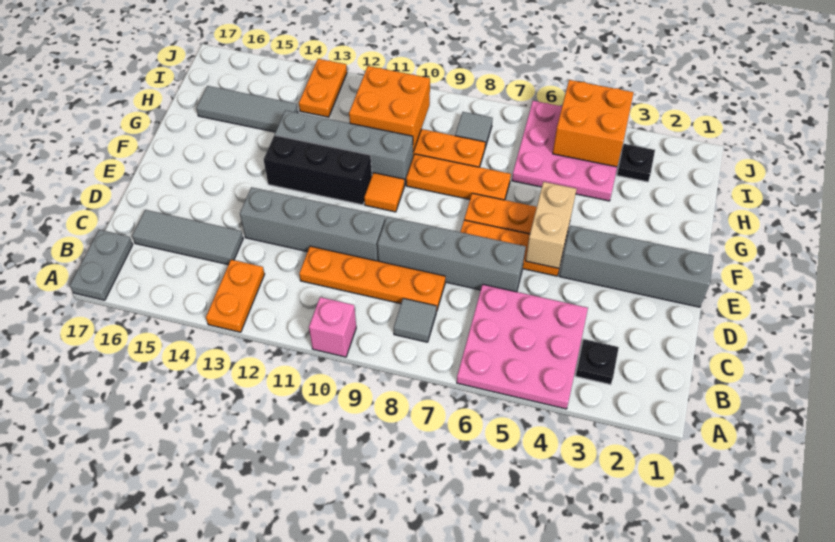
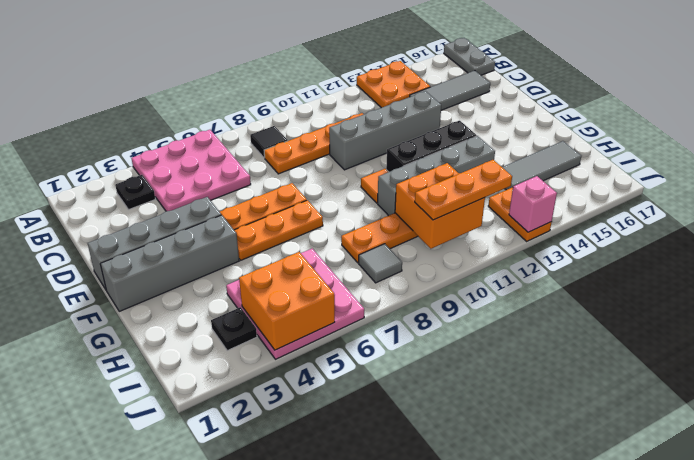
pink 1x1 brick [309,297,356,357] -> pink 1x1 brick moved to [509,176,557,232]
orange 1x2 plate [206,260,265,332] -> orange 2x2 plate [357,61,430,108]
grey 1x1 tile [394,298,437,342] -> black 1x1 tile [250,126,288,158]
grey 1x4 brick [377,217,526,292] -> grey 1x4 brick moved to [100,215,239,311]
tan 1x2 brick [526,182,577,268] -> none
orange 1x3 plate [406,154,511,200] -> orange 1x3 plate moved to [415,160,512,220]

